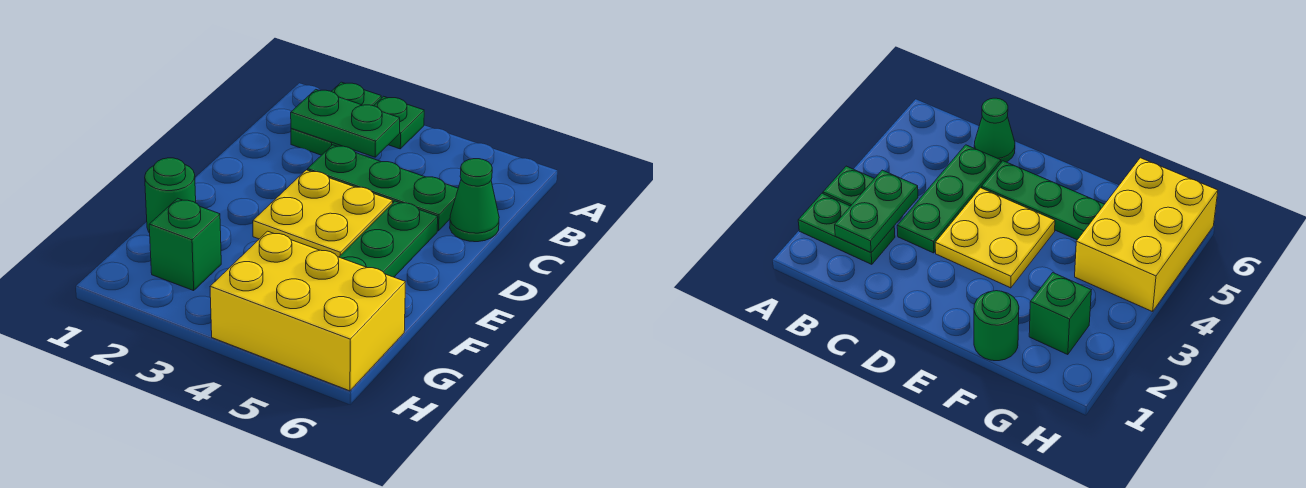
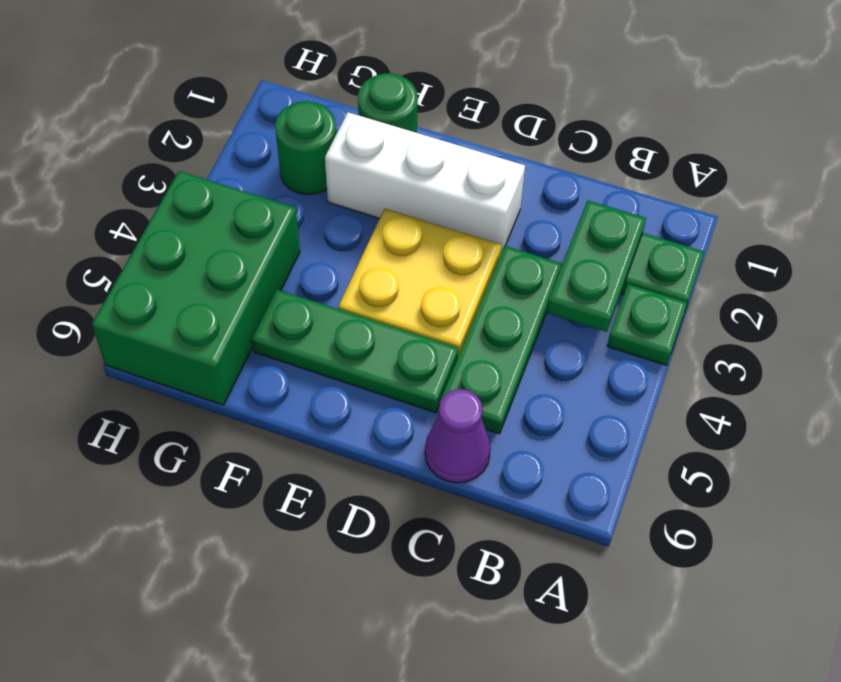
green 1x1 cone [450,159,499,242] -> purple 1x1 cone [425,389,491,483]
none -> white 1x3 brick [325,112,525,255]
green 1x1 brick [149,198,221,291] -> green 1x1 round brick [275,101,336,195]
yellow 2x3 brick [210,231,405,391] -> green 2x3 brick [92,171,300,405]

